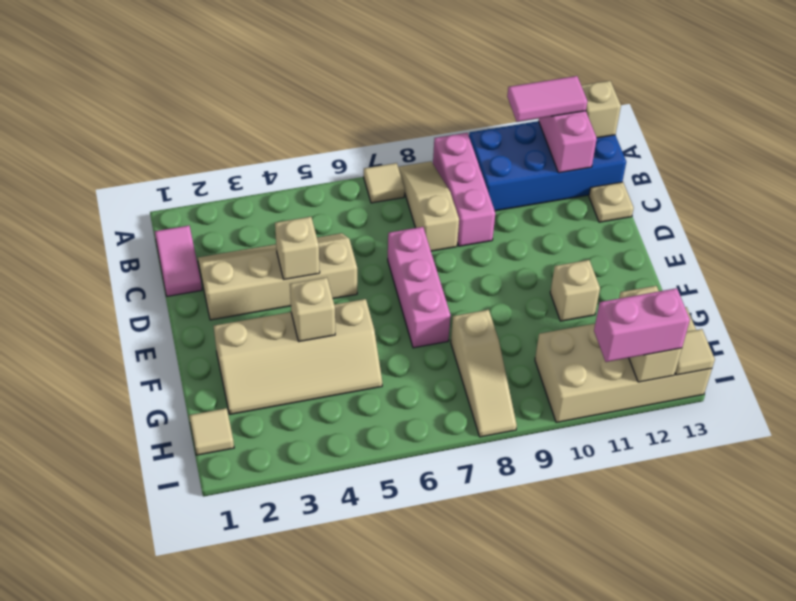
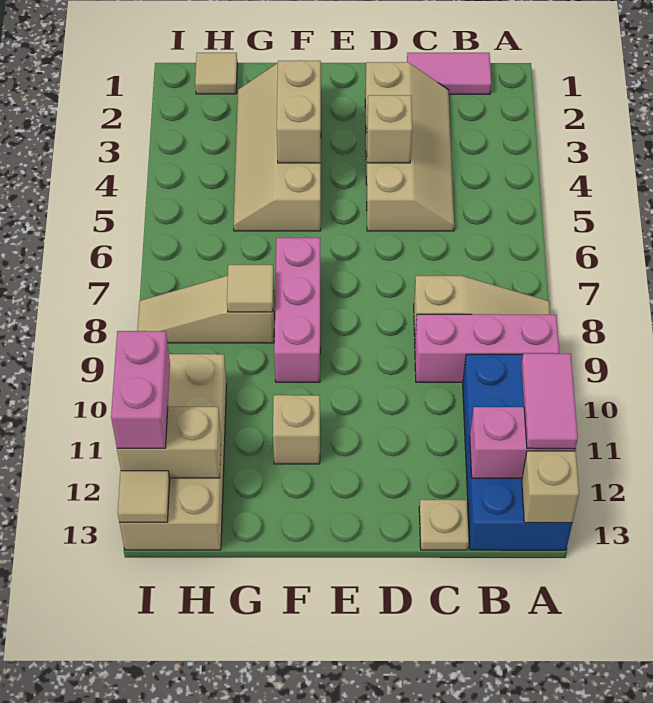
tan 1x1 tile [364,163,405,203] -> tan 1x1 tile moved to [227,265,273,312]
pink 1x3 brick [388,227,450,348] -> pink 1x3 brick turned to [274,238,320,382]
tan 1x1 brick [290,277,335,341] -> tan 1x2 brick [277,60,321,163]

